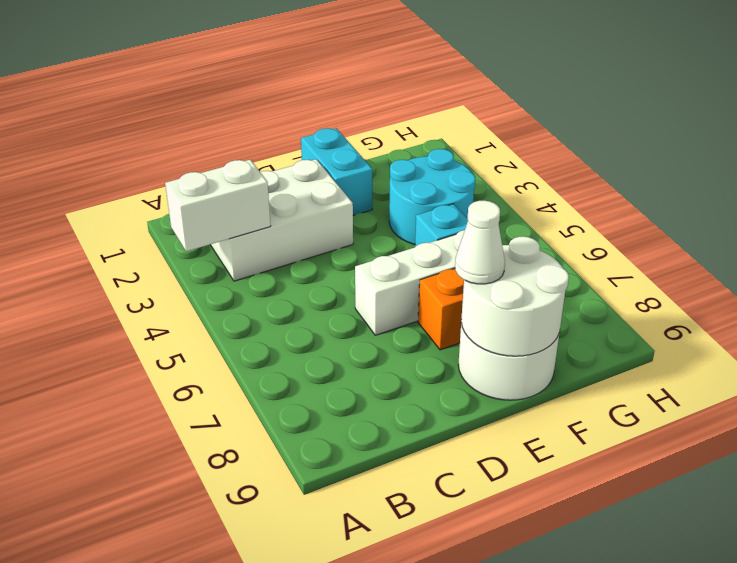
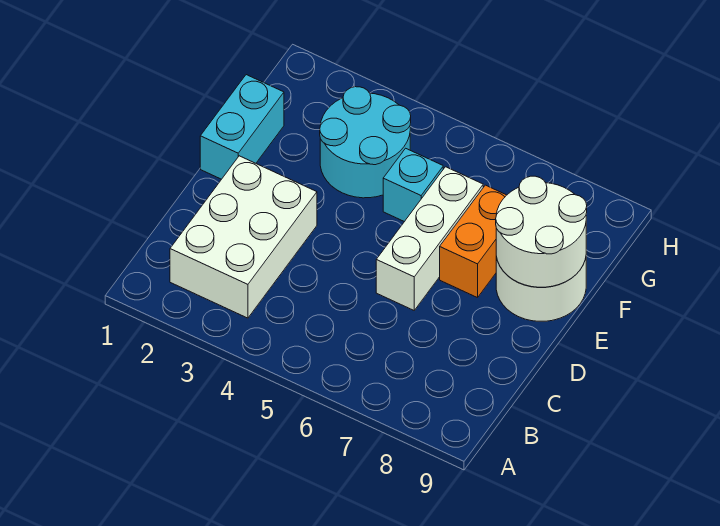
white 1x2 brick [165,160,271,251] -> none
cyan 1x2 brick [301,128,372,216] -> cyan 1x2 brick turned to [200,75,284,179]
white 1x1 cone [455,200,505,284] -> none

